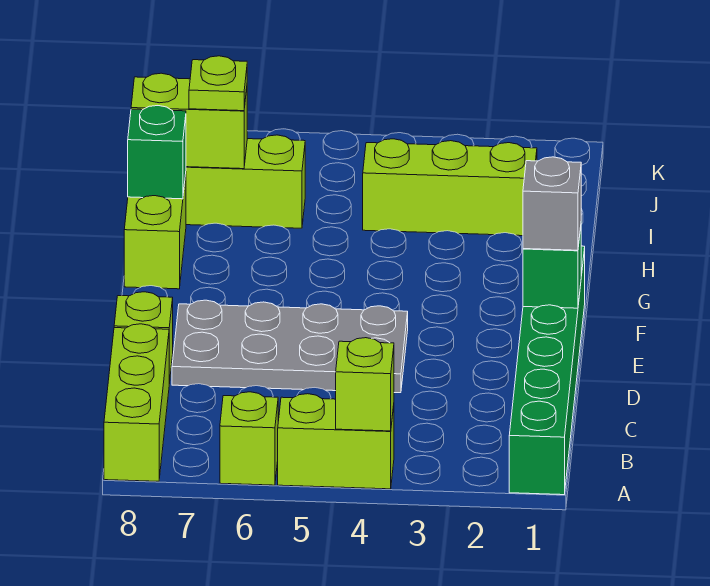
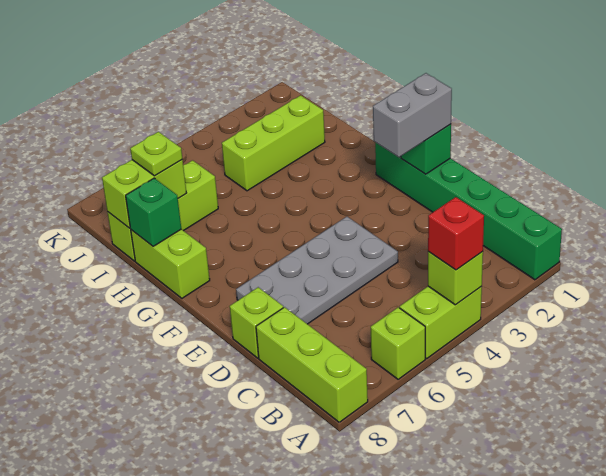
none -> red 1x1 brick [428,197,484,270]
grey 1x1 brick [523,157,581,250] -> grey 1x2 brick [373,73,452,157]

